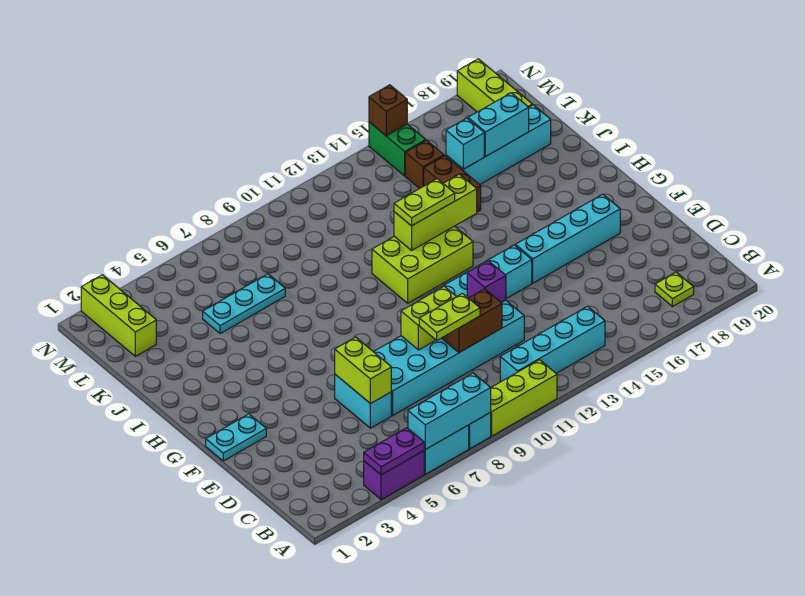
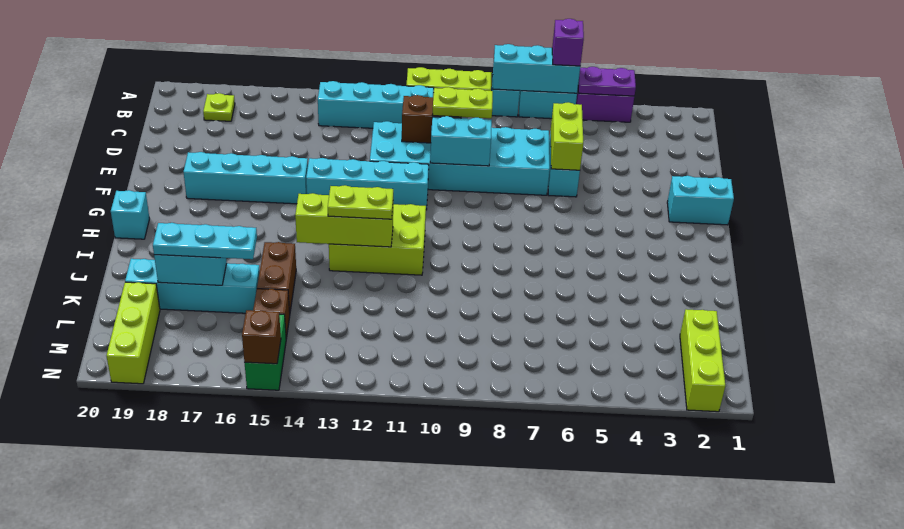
lime 1x2 brick [401,286,456,350] -> cyan 1x2 brick [430,116,492,166]
purple 1x1 brick [467,261,506,302] -> purple 1x1 brick moved to [552,19,584,66]
cyan 1x2 plate [206,414,266,461] -> cyan 1x2 brick [667,176,734,225]
cyan 1x3 plate [203,274,285,334] -> cyan 1x3 plate moved to [153,223,257,259]
cyan 1x1 brick [446,118,484,169] -> cyan 1x1 brick moved to [111,190,150,239]

